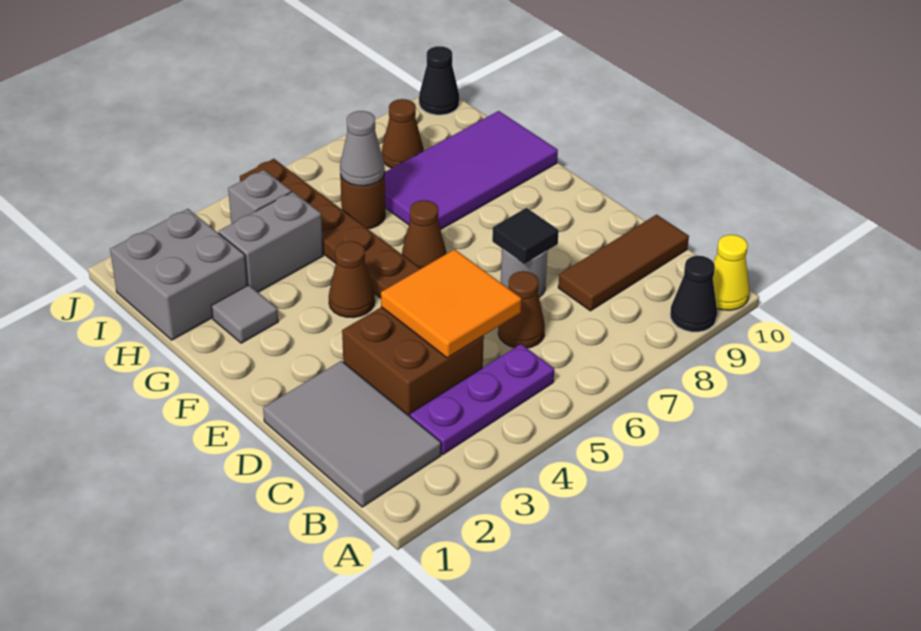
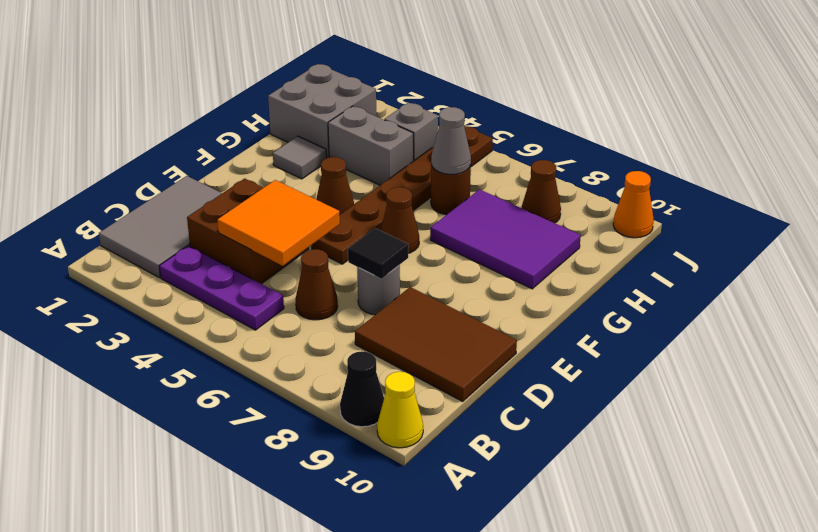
brown 1x3 tile [558,215,689,311] -> brown 2x3 tile [355,287,517,401]
purple 2x4 tile [385,111,558,230] -> purple 2x3 tile [430,189,581,289]
black 1x1 cone [419,46,459,115] -> orange 1x1 cone [613,171,654,238]

